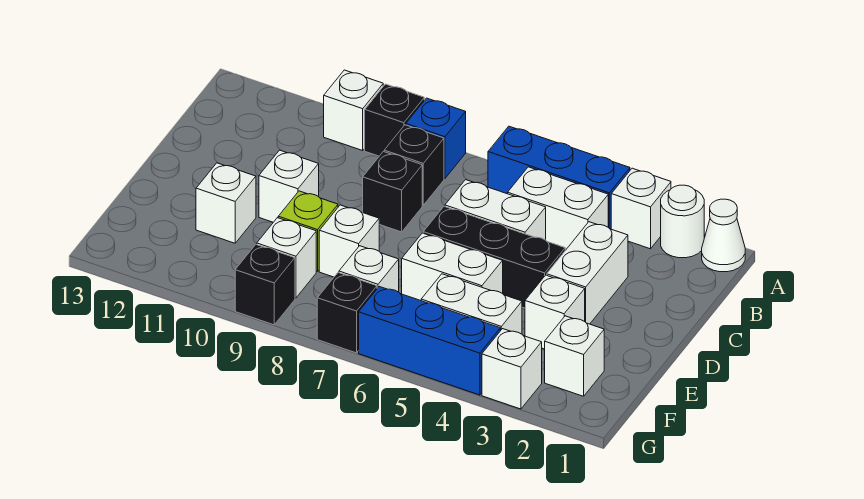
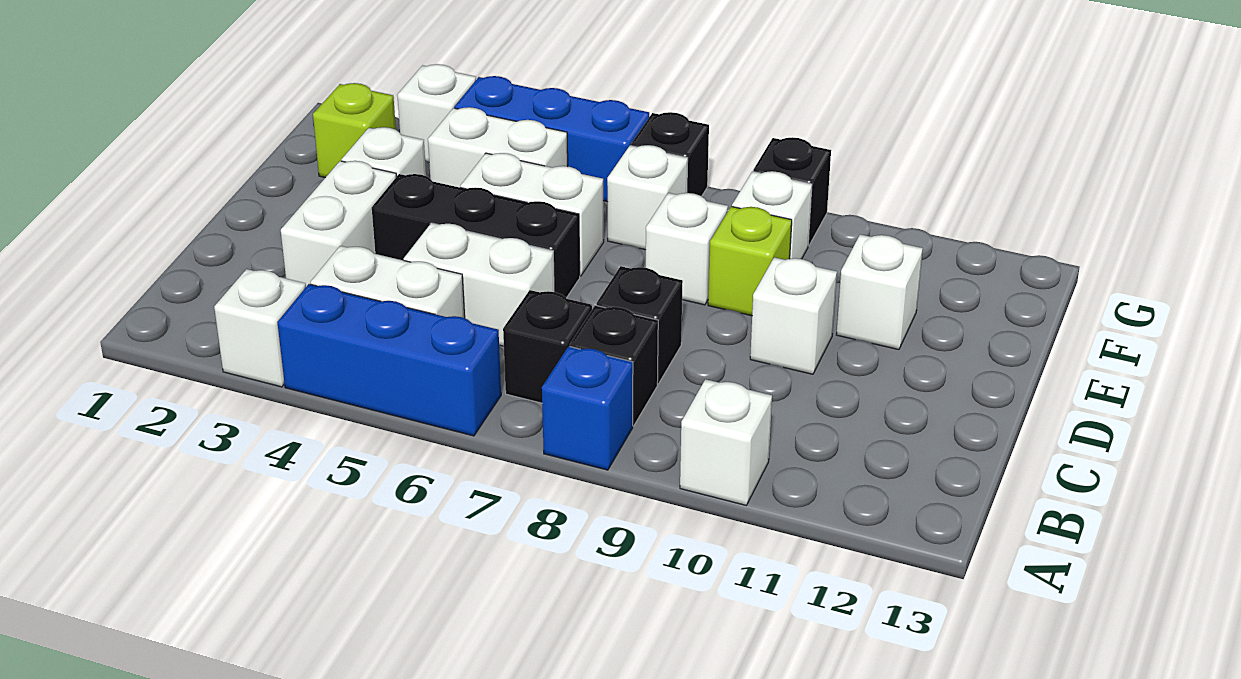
white 1x1 cone [702,199,745,272] -> none
white 1x1 round brick [661,185,704,258] -> none
black 1x1 brick [365,84,424,156] -> black 1x1 brick moved to [503,290,592,403]
white 1x1 brick [545,316,604,396] -> lime 1x1 brick [313,83,396,178]

